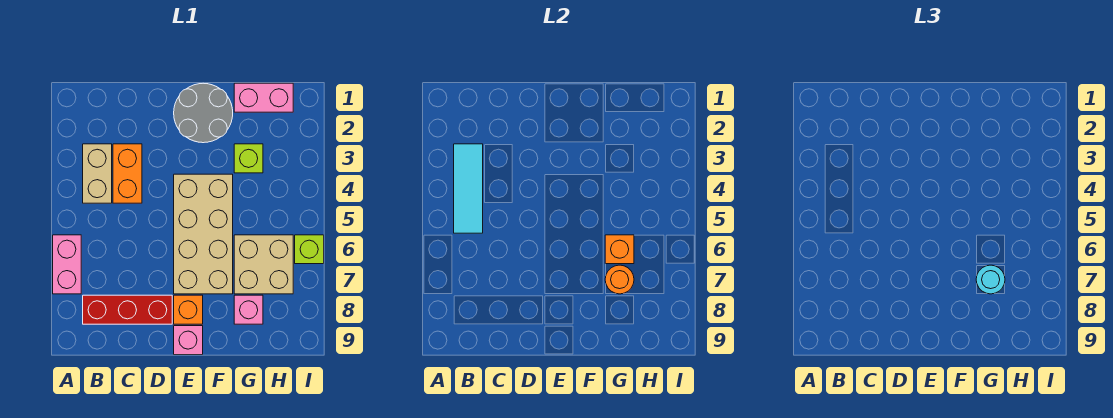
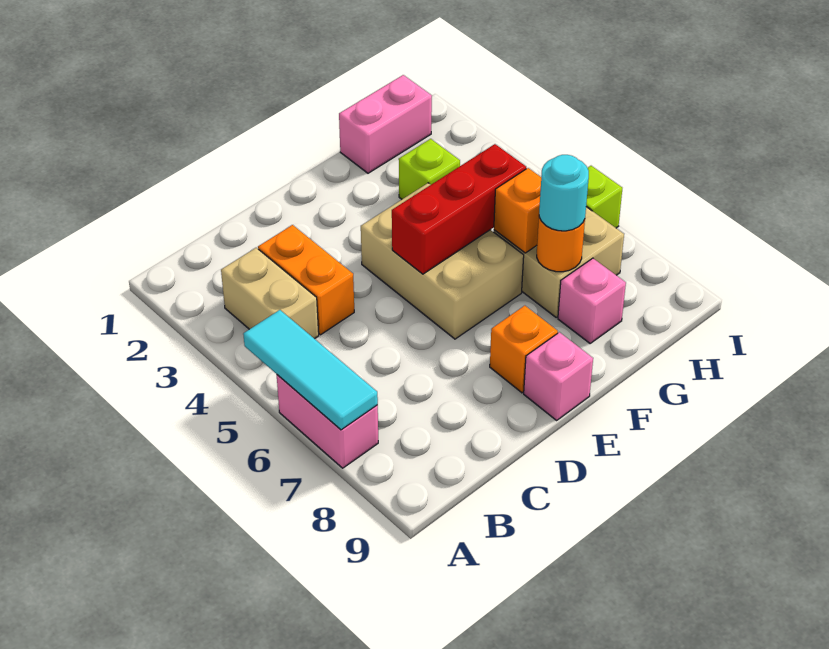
cyan 1x3 tile [454,144,483,233] -> cyan 1x3 tile moved to [243,310,378,430]
red 1x3 brick [83,295,172,324] -> red 1x3 brick moved to [392,144,526,274]
grey 2x2 round brick [174,83,233,143] -> none
tan 2x4 brick [174,174,233,294] -> tan 2x3 brick [361,183,524,339]

